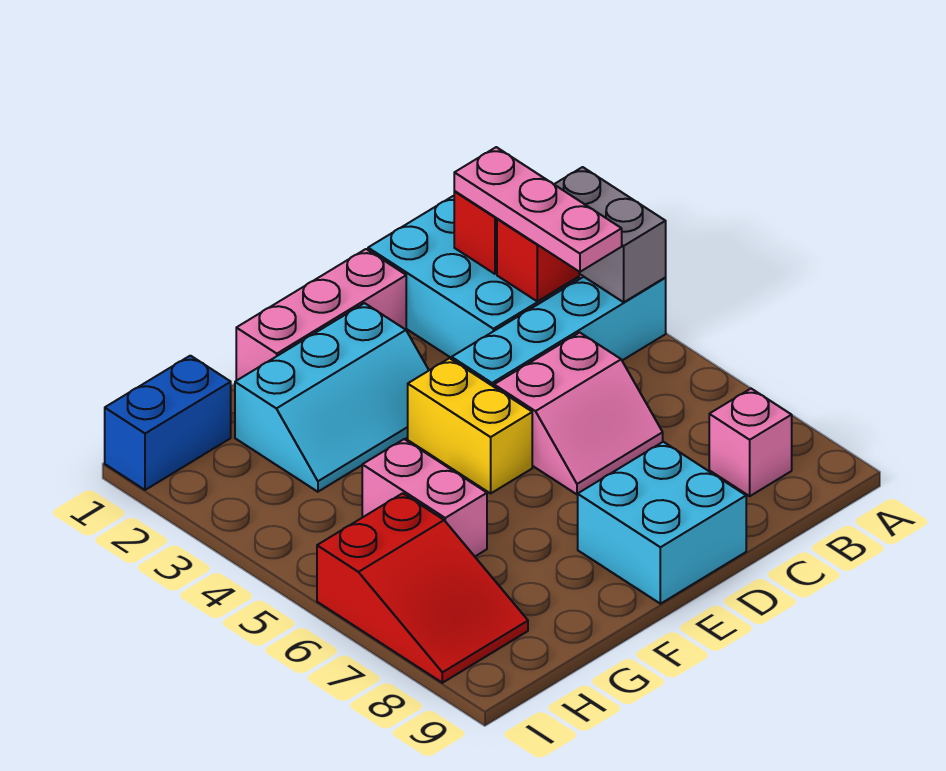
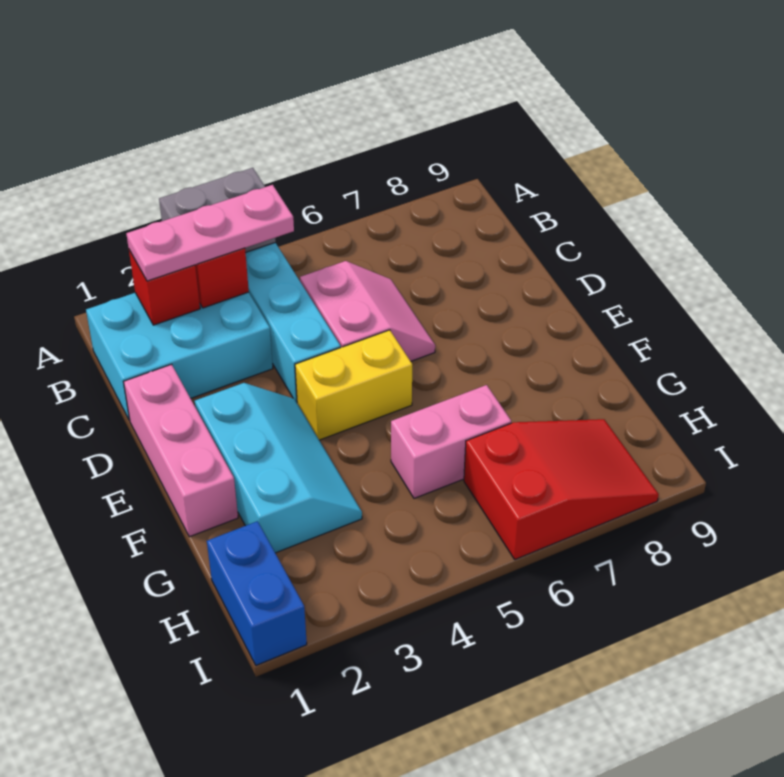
pink 1x1 brick [709,389,792,496] -> none
cyan 2x2 brick [578,442,746,604] -> none

